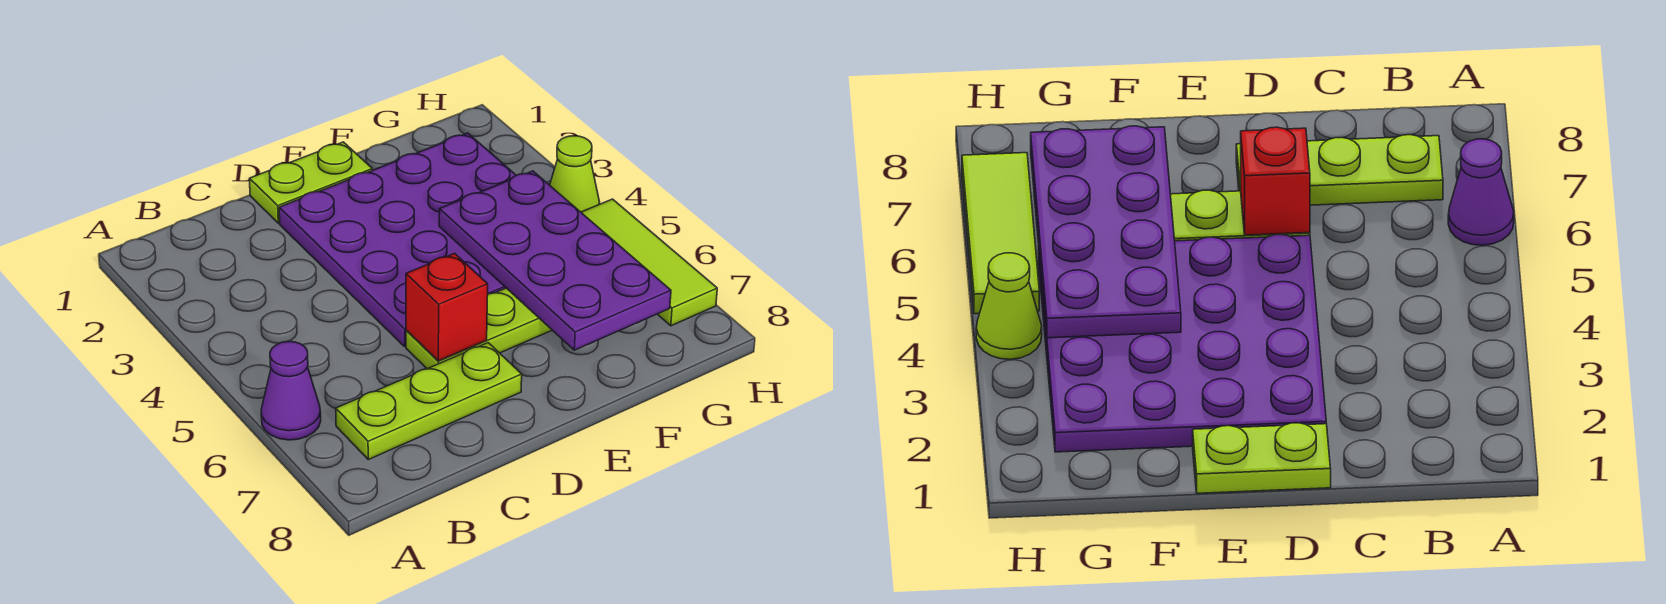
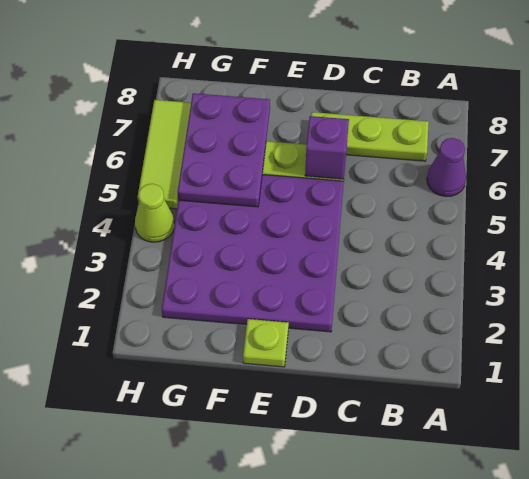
lime 1x2 plate [249,142,372,223] -> lime 1x1 plate [243,319,289,367]
red 1x1 brick [406,253,488,361] -> purple 1x1 brick [305,116,349,179]
purple 2x4 plate [439,171,671,350] -> purple 2x3 plate [177,93,270,207]

